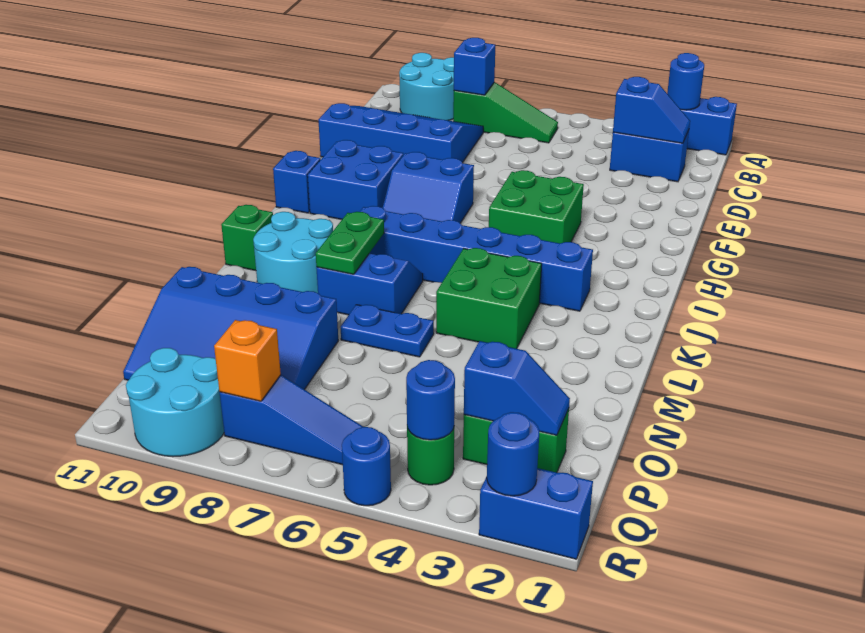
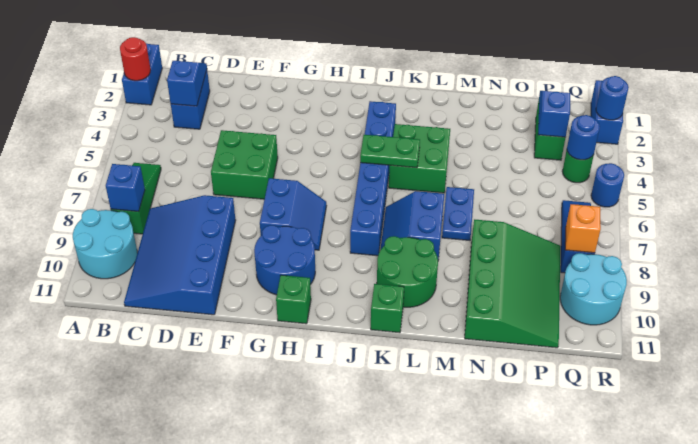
blue 1x1 round brick [667,53,704,110] -> red 1x1 round brick [120,37,151,81]
green 2x2 brick [489,170,584,243] -> green 2x2 brick moved to [211,130,278,199]
blue 2x2 brick [308,140,403,219] -> blue 2x2 round brick [254,225,315,295]
blue 1x1 brick [273,151,321,213] -> green 1x1 brick [276,275,311,324]
green 1x2 plate [316,212,384,274] -> green 1x2 plate moved to [360,135,420,168]
cyan 2x2 round brick [253,212,333,293] -> green 2x2 round brick [377,236,438,307]
blue 3x4 slope [123,267,338,390] -> green 3x4 slope [465,219,560,348]

